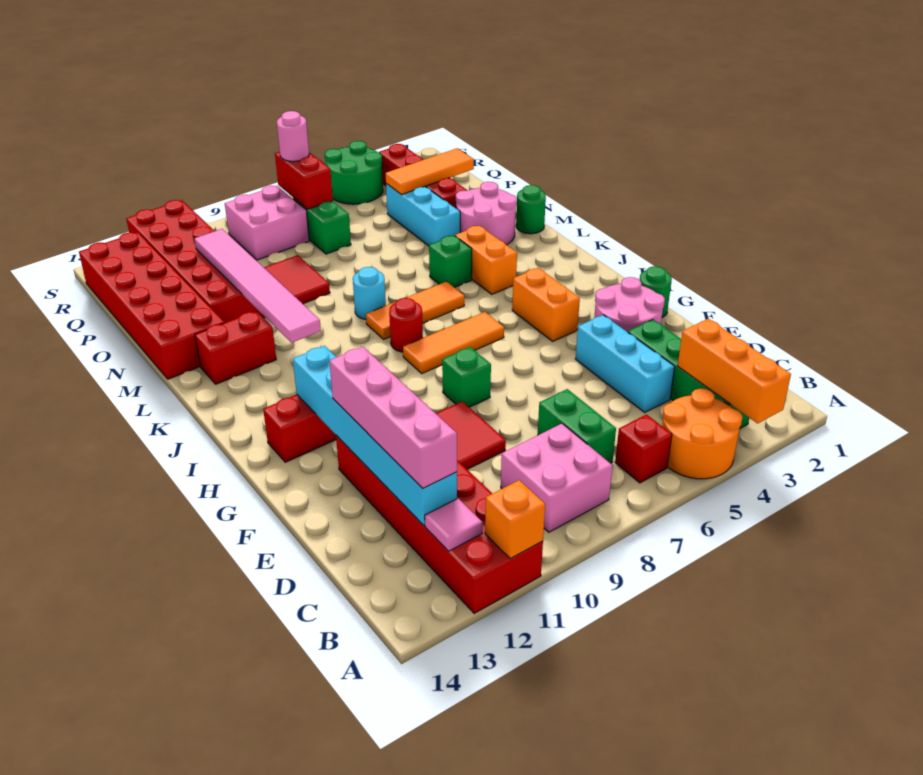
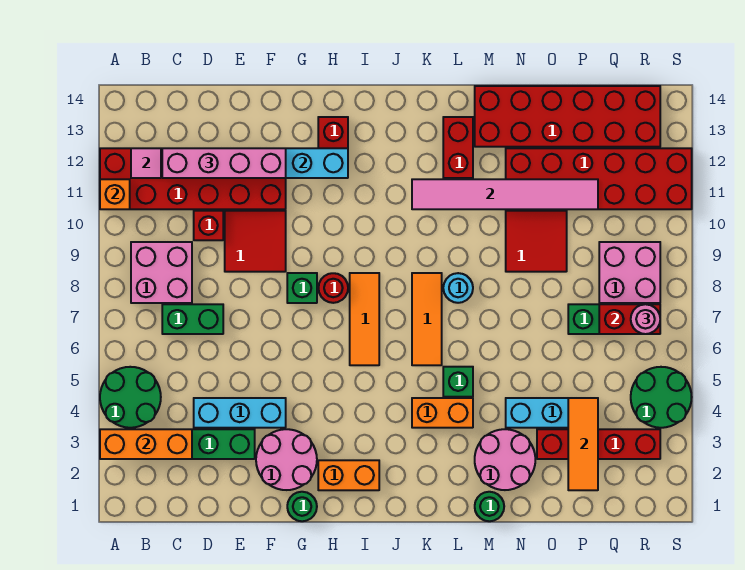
orange 2x2 round brick [662,388,742,479] -> green 2x2 round brick [100,367,161,428]
red 1x1 brick [615,414,672,483] -> red 1x1 brick moved to [194,211,223,240]
orange 1x2 brick [512,268,580,341] -> orange 1x2 brick moved to [318,460,379,490]
red 1x1 round brick [389,298,423,352] -> red 1x1 round brick moved to [319,273,348,303]

